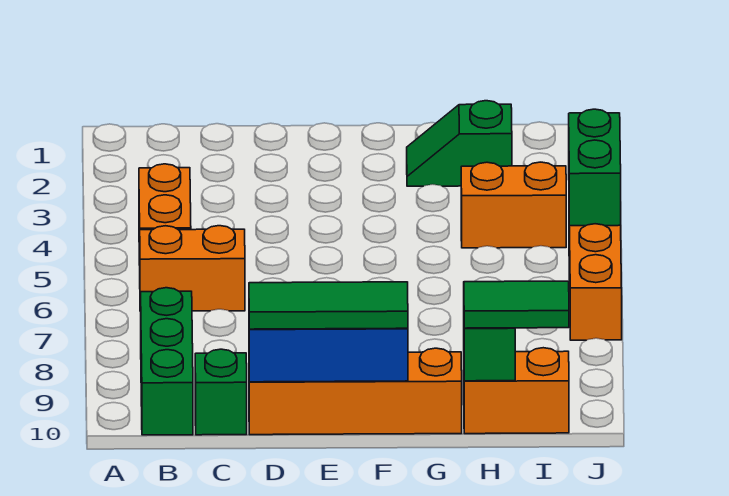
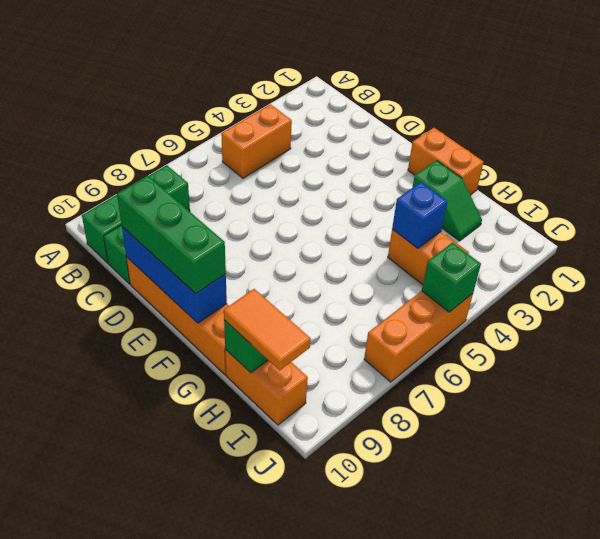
orange 1x2 brick [140,226,245,311] -> orange 1x2 brick moved to [408,128,484,195]
green 1x3 tile [249,282,408,329] -> green 1x3 brick [117,176,226,294]
green 1x2 slope [407,101,512,186] -> green 1x2 slope turned to [412,160,482,241]
none -> blue 1x1 brick [392,182,447,249]
green 1x2 tile [464,281,569,328] -> orange 1x2 tile [224,289,311,370]
green 1x2 brick [569,109,621,226] -> green 1x1 brick [422,242,481,312]

